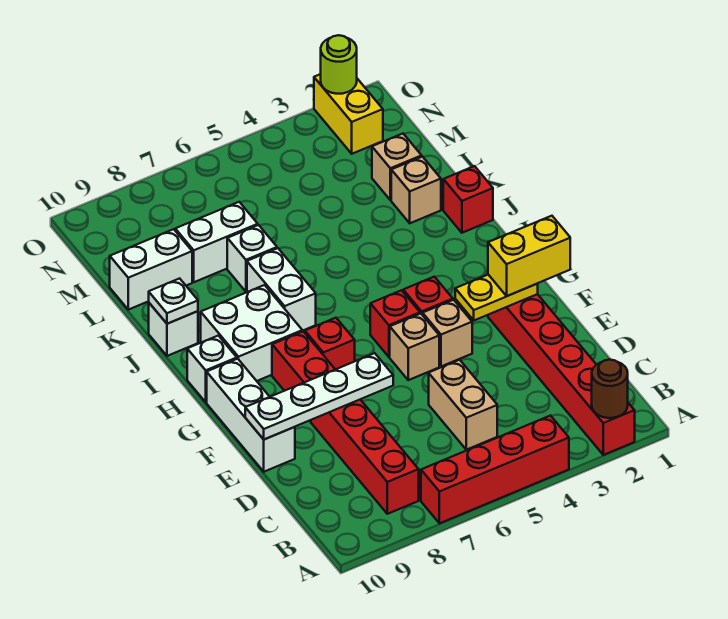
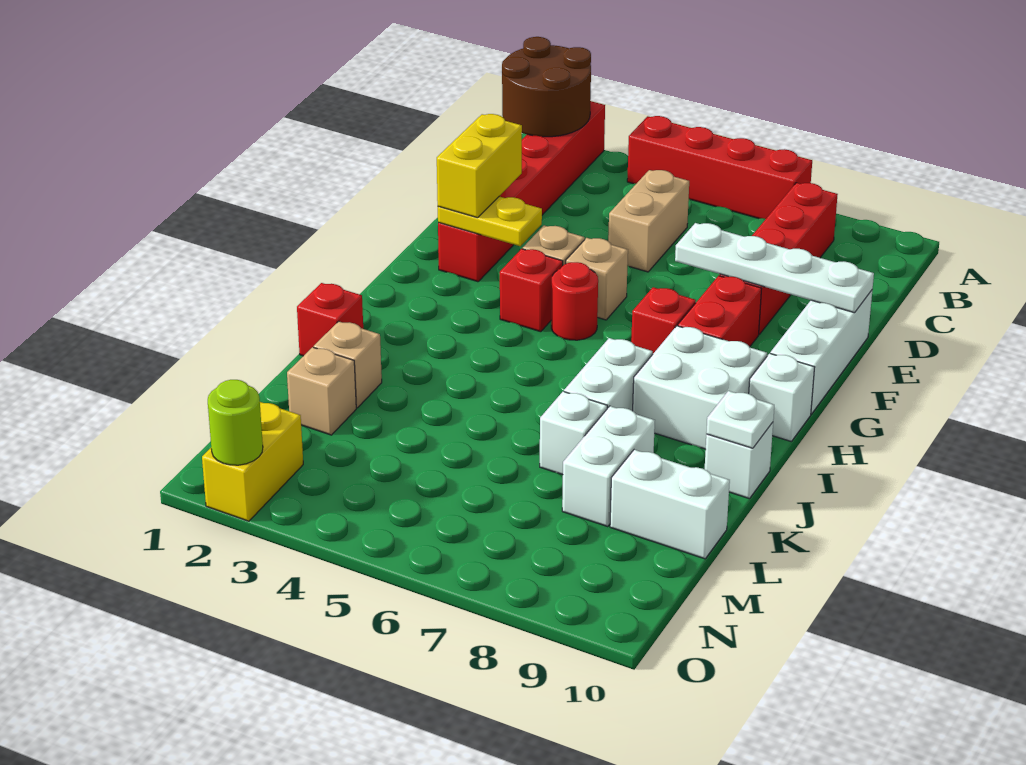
brown 1x1 round brick [592,360,628,418] -> brown 2x2 round brick [502,37,591,137]
yellow 1x2 brick [488,216,570,296] -> yellow 1x2 brick turned to [437,114,522,218]
red 1x1 brick [370,290,420,357] -> red 1x1 round brick [551,262,598,340]
white 1x2 brick [175,202,258,282] -> white 1x2 brick turned to [562,406,655,526]

